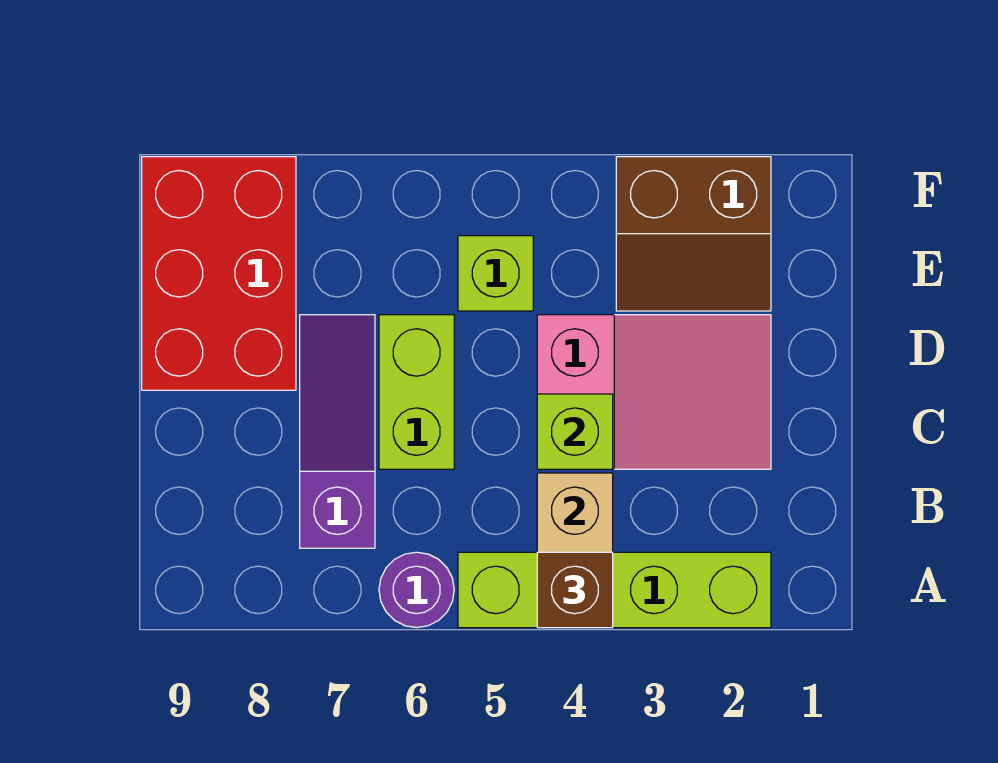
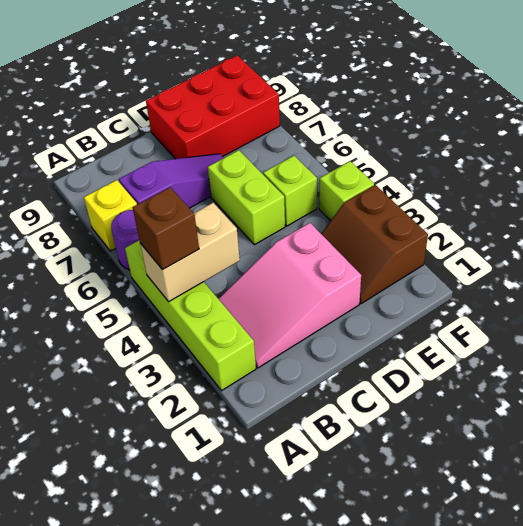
none -> yellow 1x1 brick [84,180,137,251]
pink 2x3 slope [537,315,771,469] -> pink 2x3 slope turned to [218,223,361,368]
lime 1x1 brick [537,394,613,469] -> lime 1x1 brick moved to [319,161,374,221]
lime 1x2 brick [379,315,454,469] -> lime 1x2 brick turned to [208,150,285,245]

